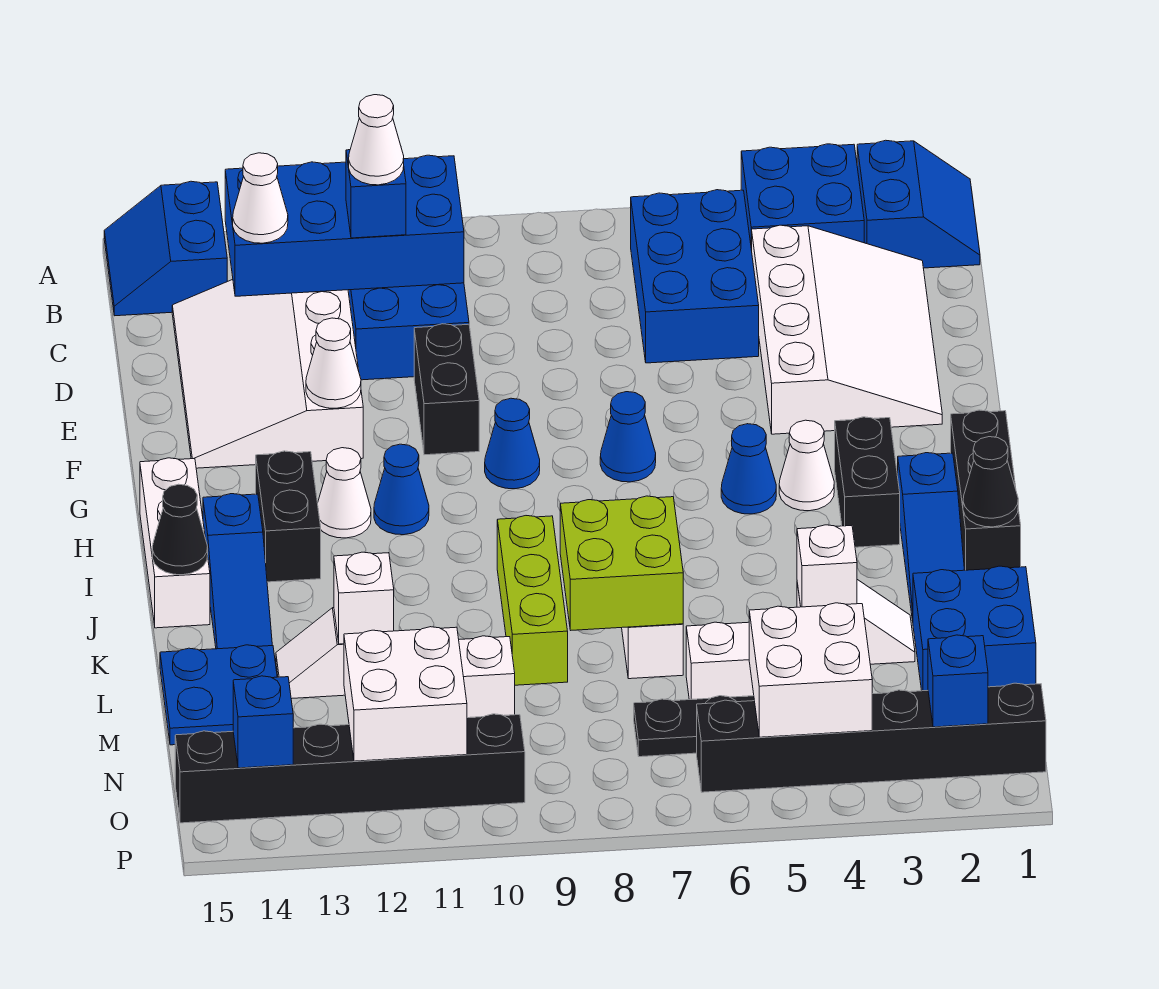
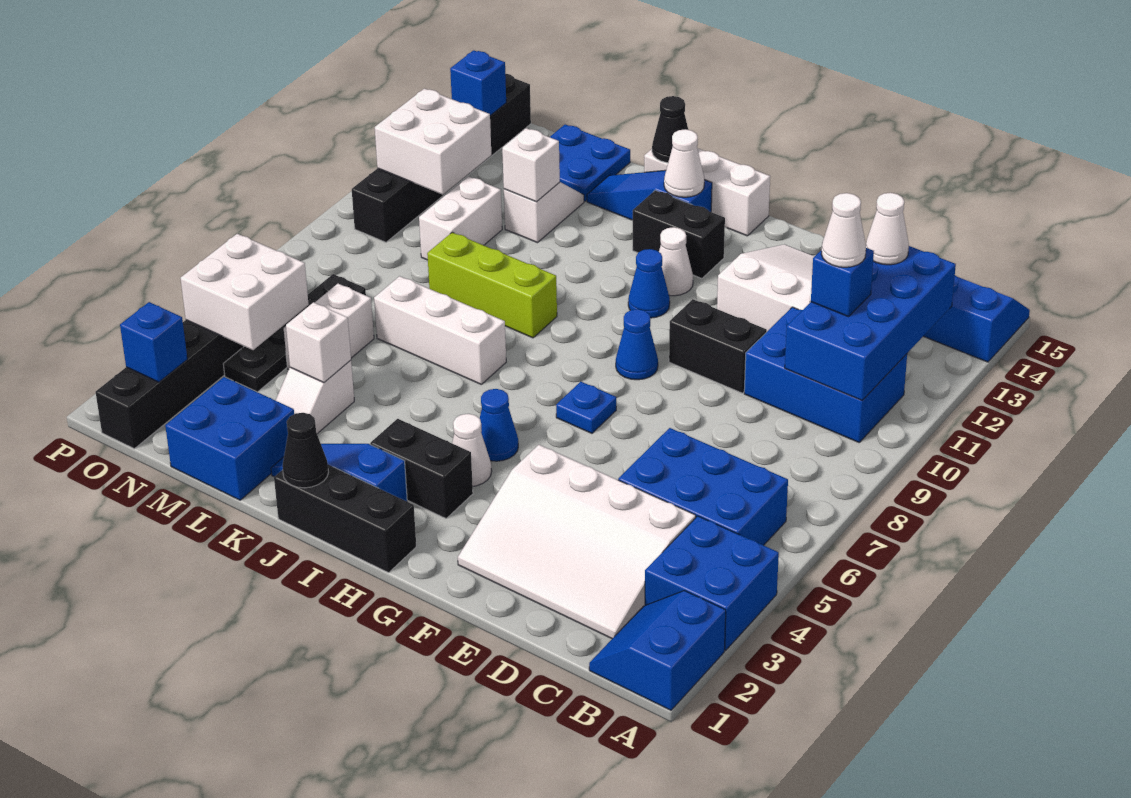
blue 2x2 slope [857,140,980,268] -> blue 2x2 slope turned to [589,591,726,710]
white 1x1 cone [306,318,361,408] -> white 1x1 cone moved to [664,129,704,197]
blue 1x1 cone [600,392,656,482] -> blue 1x1 plate [556,382,616,433]
lime 2x2 brick [560,496,683,630] -> none

